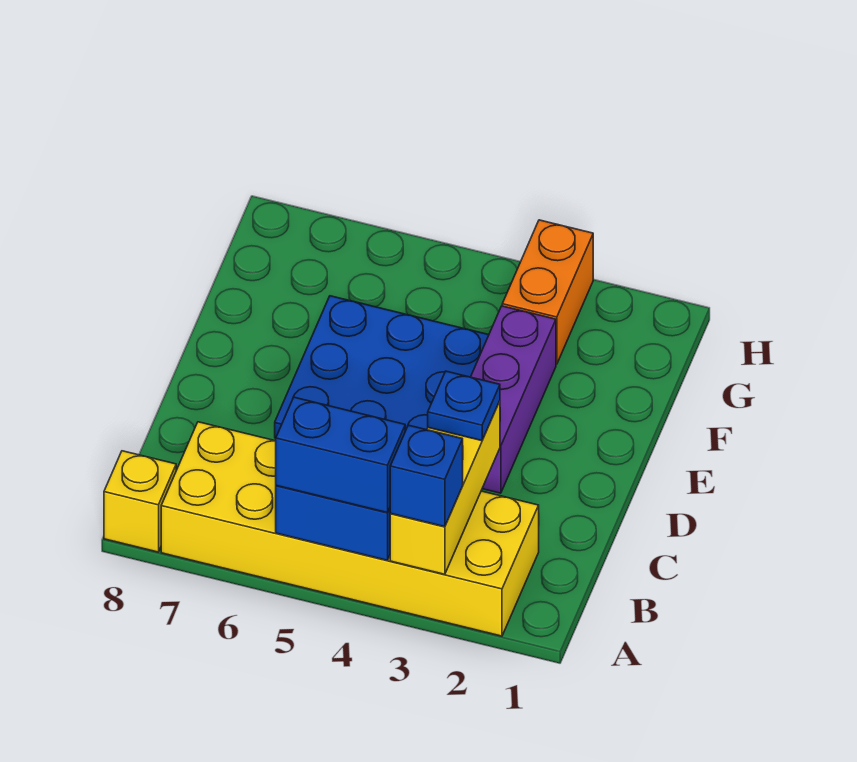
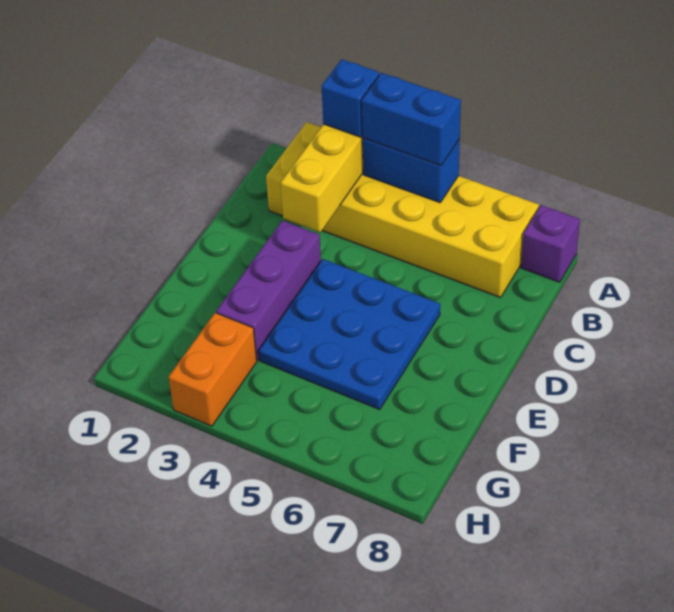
yellow 1x1 brick [104,451,176,552] -> purple 1x1 brick [521,205,580,282]
blue 1x1 plate [428,371,500,441] -> none

